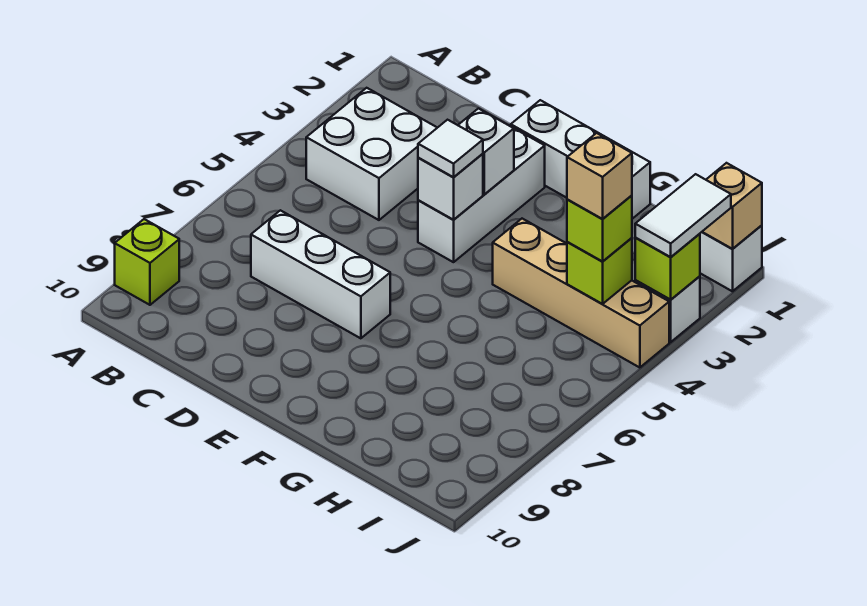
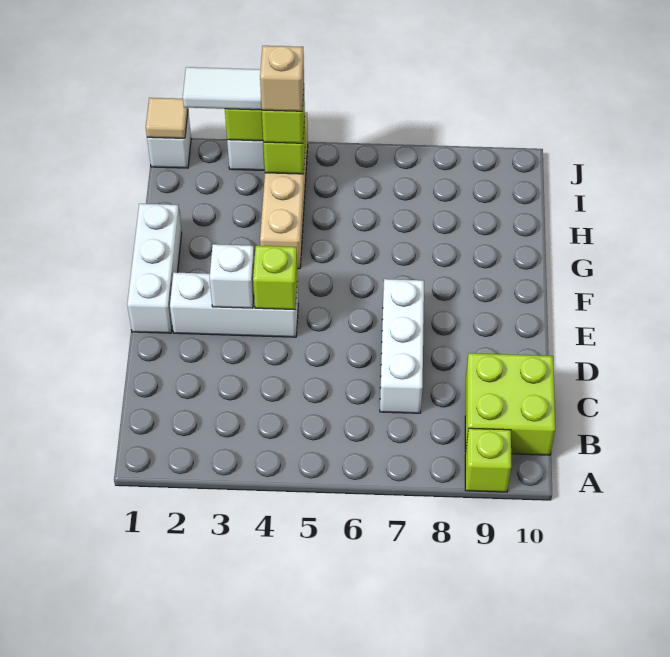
white 2x2 brick [306,88,437,220] -> none
none -> lime 2x2 brick [465,353,555,455]
white 1x1 brick [418,154,483,220] -> lime 1x1 brick [253,246,297,310]
white 1x1 tile [418,120,483,177] -> none
tan 1x1 brick [702,163,762,249] -> tan 1x1 tile [146,98,188,138]

